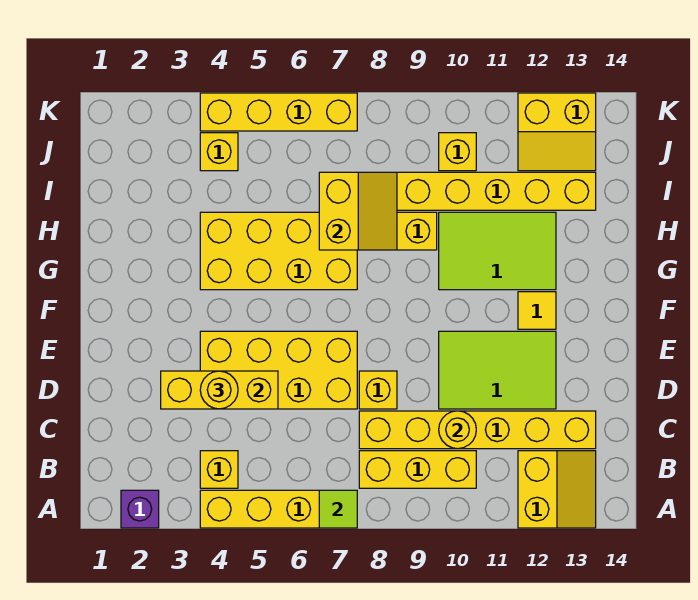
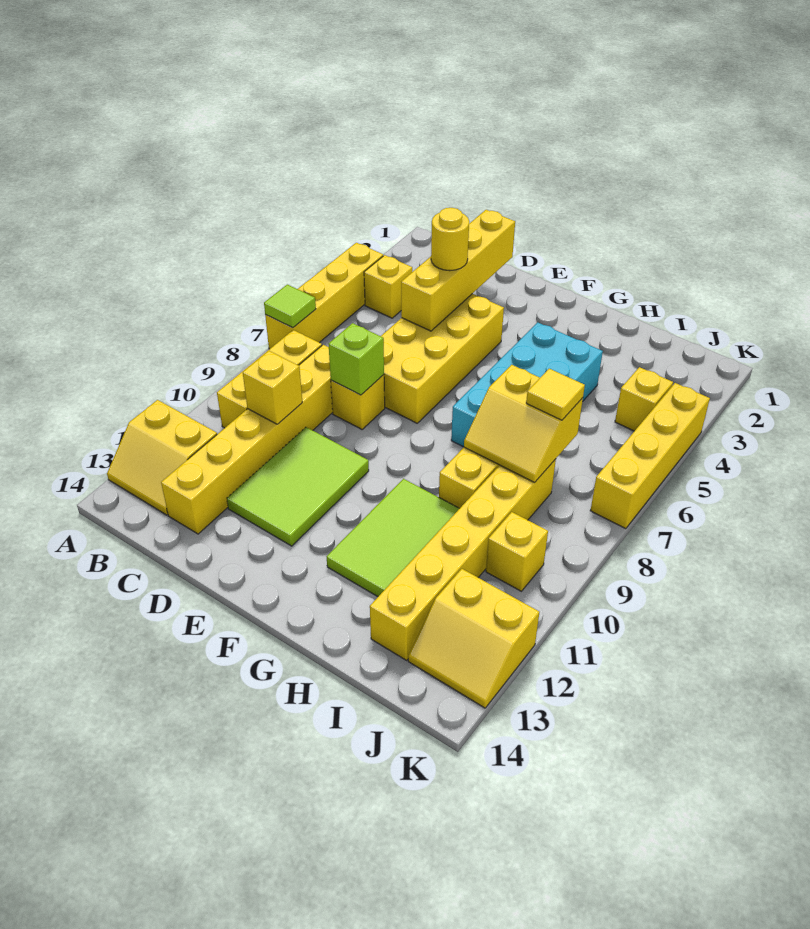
purple 1x1 brick [121,490,159,528] -> none
yellow 1x1 round brick [439,411,476,449] -> yellow 1x1 brick [243,351,302,424]
yellow 1x3 brick [161,371,278,409] -> yellow 1x4 brick [401,210,515,331]
none -> lime 1x1 brick [329,323,384,395]
yellow 1x1 tile [518,292,556,329] -> yellow 1x1 tile moved to [526,369,585,420]
yellow 2x4 brick [200,212,357,290] -> cyan 2x4 brick [451,322,603,447]
yellow 2x2 slope [518,93,596,171] -> yellow 2x2 slope turned to [408,569,539,708]

